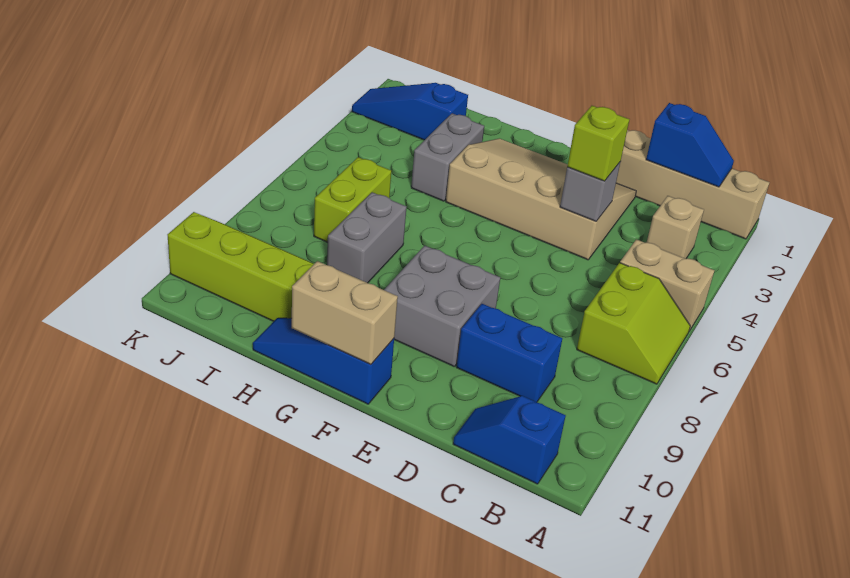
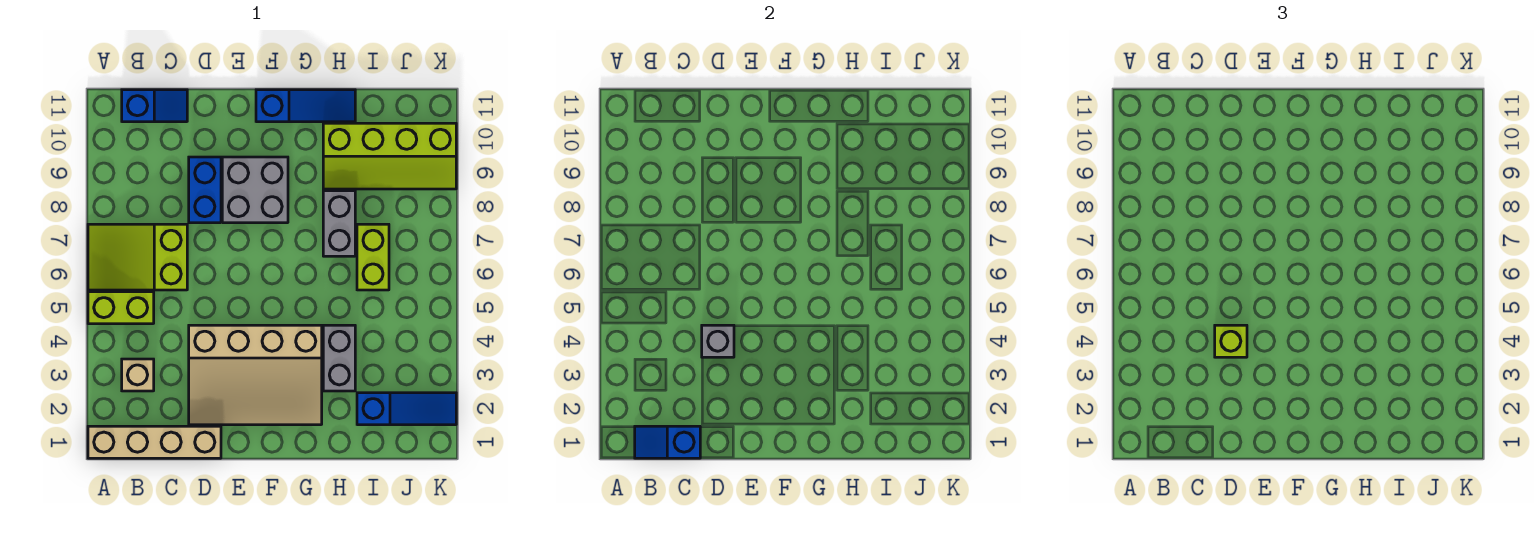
tan 1x2 brick [620,239,715,331] -> lime 1x2 brick [88,292,154,324]
lime 2x2 slope [577,263,690,384] -> lime 2x3 slope [88,224,187,290]
blue 1x2 brick [456,304,562,402] -> blue 1x2 brick turned to [189,157,221,223]
tan 1x2 brick [292,261,398,365] -> none

